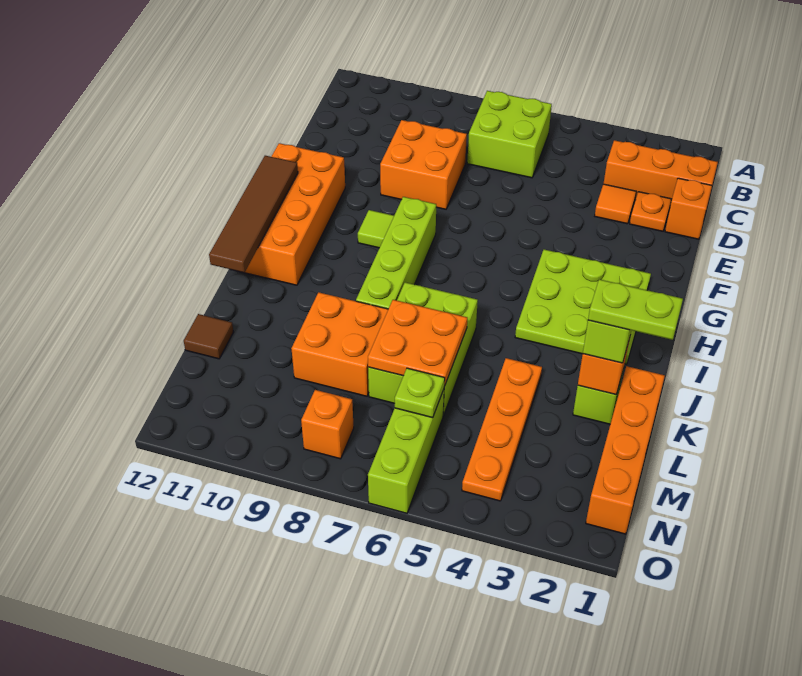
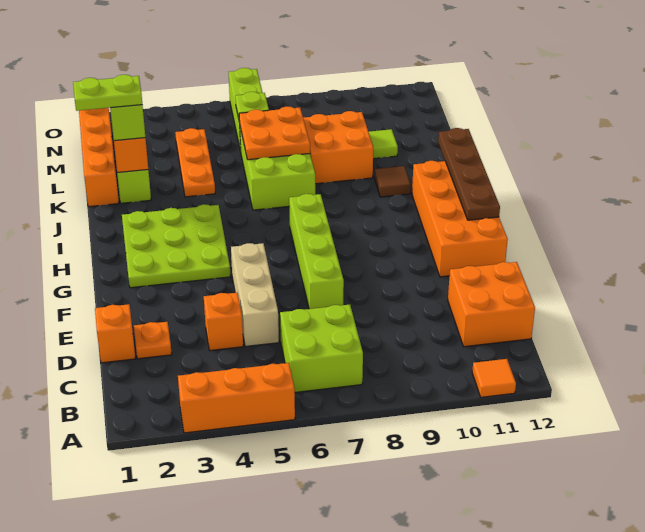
orange 1x3 brick [604,140,718,205] -> orange 1x3 brick moved to [178,363,295,433]
orange 1x1 tile [595,184,636,224] -> orange 1x1 tile moved to [472,359,516,397]
none -> tan 1x3 brick [231,243,279,347]
orange 2x2 brick [380,120,467,209] -> orange 2x2 brick moved to [448,262,535,347]
lime 1x4 brick [356,197,436,309] -> lime 1x4 brick moved to [289,194,344,309]
lime 1x1 tile [358,210,394,248] -> lime 1x1 tile moved to [369,129,398,159]
brown 1x4 tile [209,156,298,273] -> brown 1x4 plate [438,128,500,220]
orange 1x4 plate [462,358,542,501] -> orange 1x3 plate [175,128,215,197]
brown 1x1 tile [184,314,233,359] -> brown 1x1 tile moved to [374,166,411,197]
orange 1x1 brick [301,390,354,459] -> orange 1x1 brick moved to [204,293,243,350]

